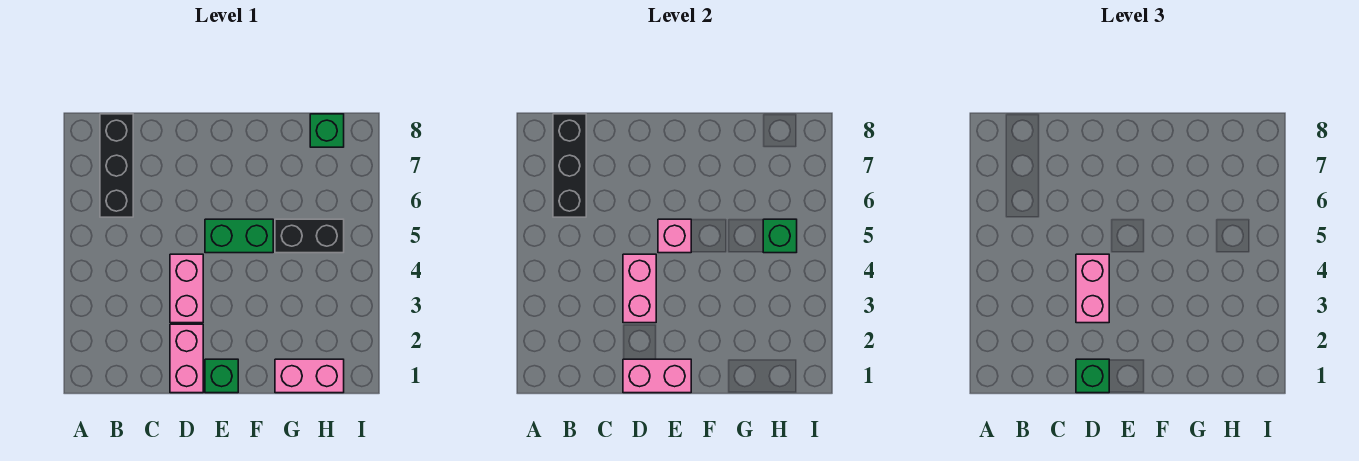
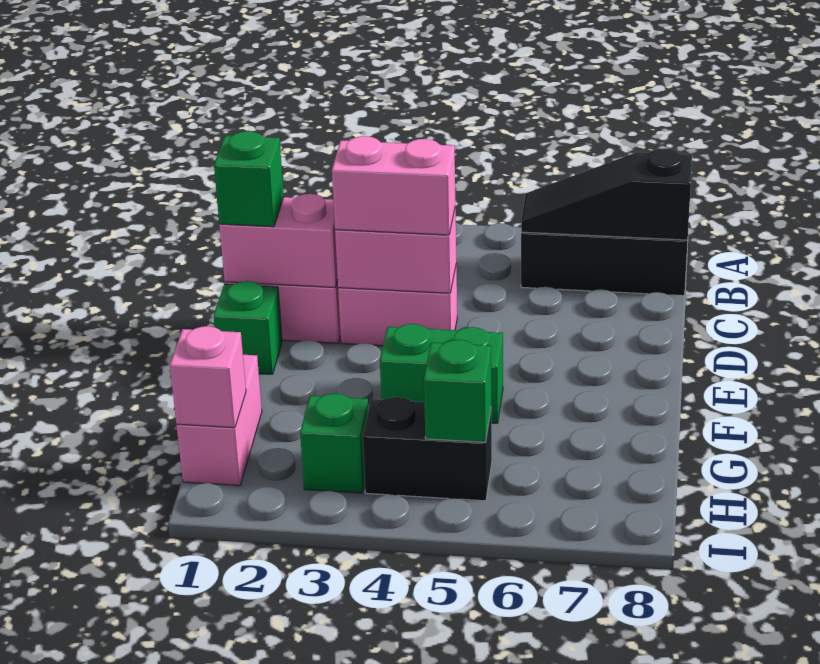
black 1x3 brick [553,114,586,217] -> black 1x3 slope [521,148,692,240]
pink 1x2 brick [623,359,691,393] -> pink 1x2 brick turned to [219,194,338,287]
green 1x2 brick [205,219,273,253] -> green 1x2 brick turned to [380,324,503,423]
pink 1x1 brick [658,219,691,253] -> pink 1x1 brick moved to [170,326,246,428]
black 1x2 brick [275,219,344,253] -> black 1x2 brick turned to [363,397,492,501]
green 1x1 brick [310,114,344,147] -> green 1x1 brick moved to [300,393,368,493]

